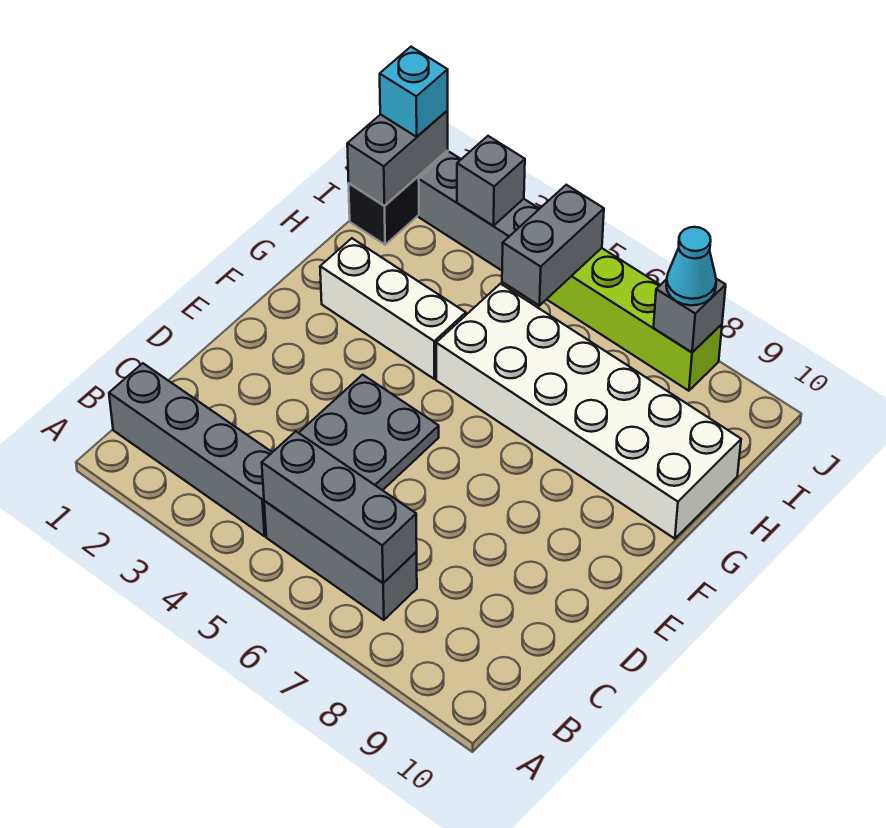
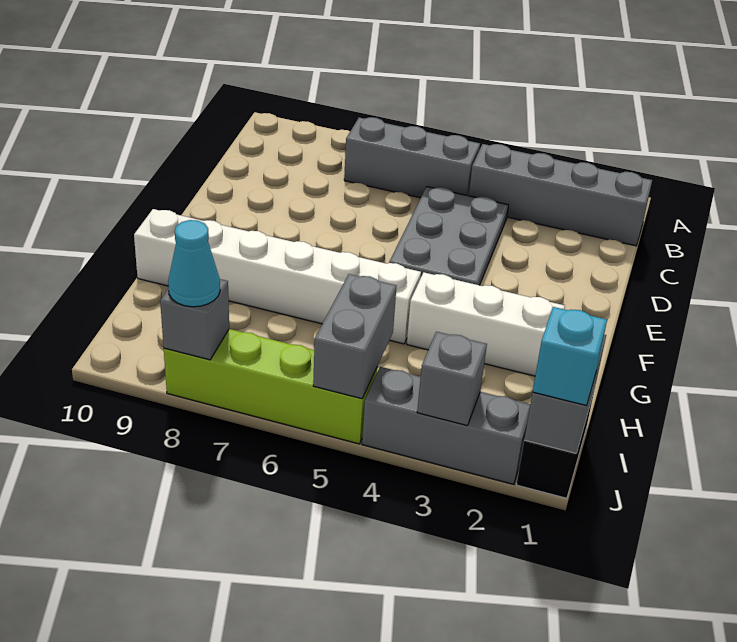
grey 1x3 brick [262,431,417,583] -> none
white 2x6 brick [436,284,741,539] -> white 1x6 brick [134,209,421,344]

